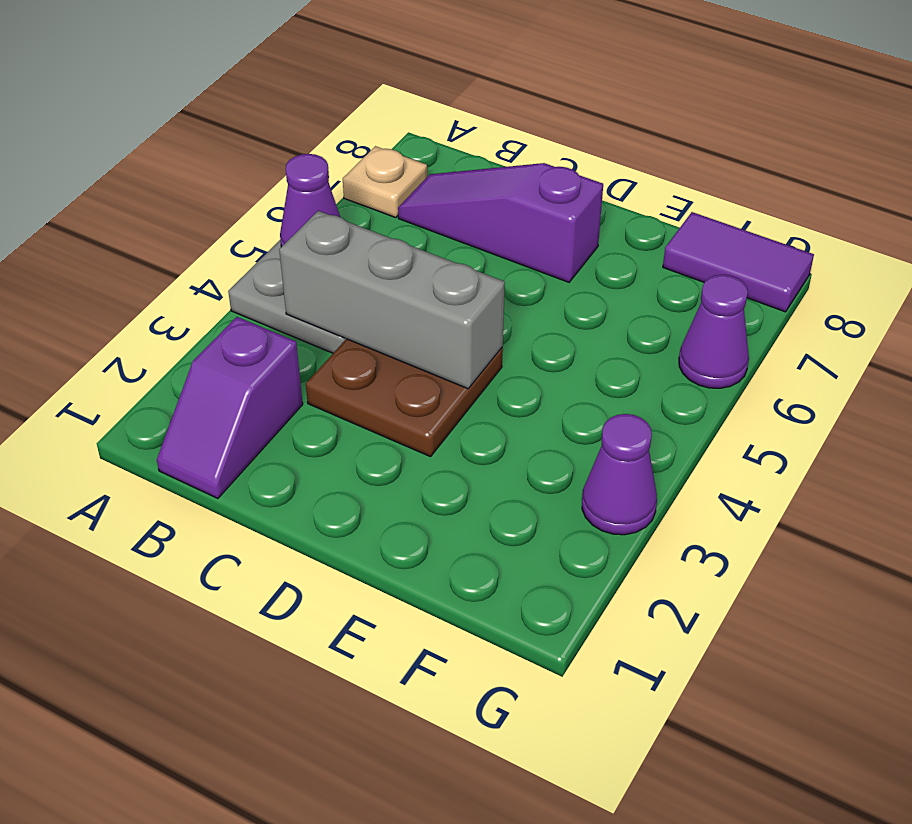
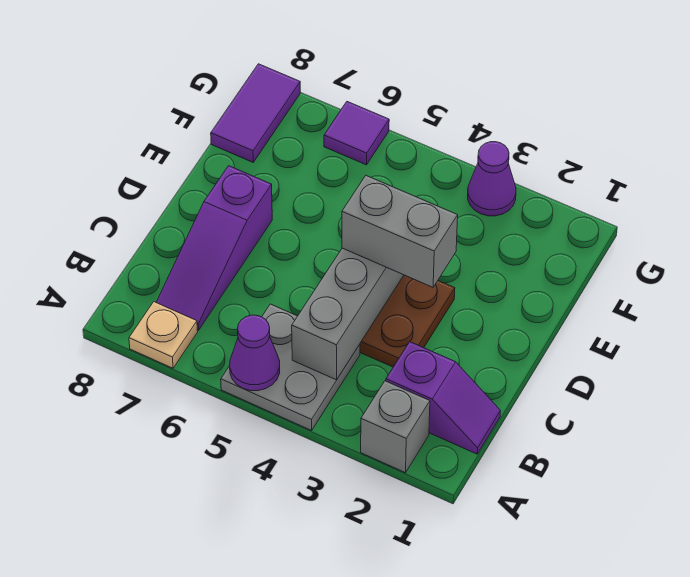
none -> grey 1x1 brick [361,381,430,473]
none -> grey 1x2 brick [342,176,458,287]
purple 1x1 cone [679,275,749,388] -> purple 1x1 tile [324,102,389,165]

